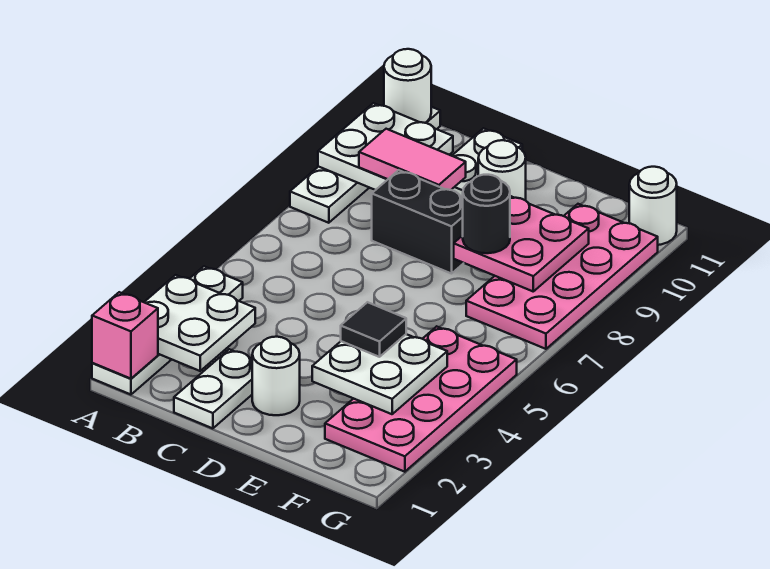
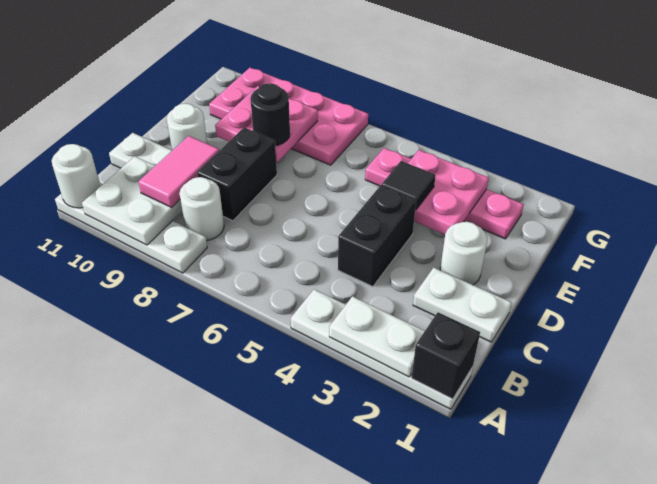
pink 1x1 brick [92,292,158,379] -> black 1x1 brick [412,312,480,399]
white 2x2 plate [144,275,255,371] -> white 1x2 plate [329,296,425,377]
none -> black 1x2 brick [338,185,416,286]
white 2x2 plate [312,334,447,414] -> pink 2x2 plate [408,150,489,235]
pink 2x4 plate [325,326,517,472] -> pink 1x4 plate [365,148,524,239]
white 1x1 round brick [629,167,677,245] -> white 1x1 round brick moved to [179,177,224,241]

